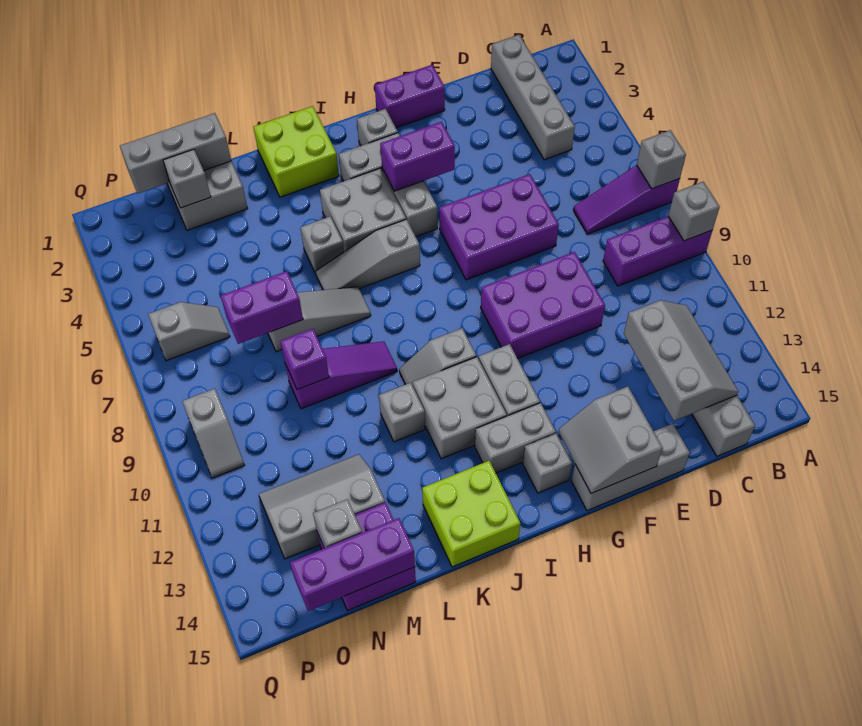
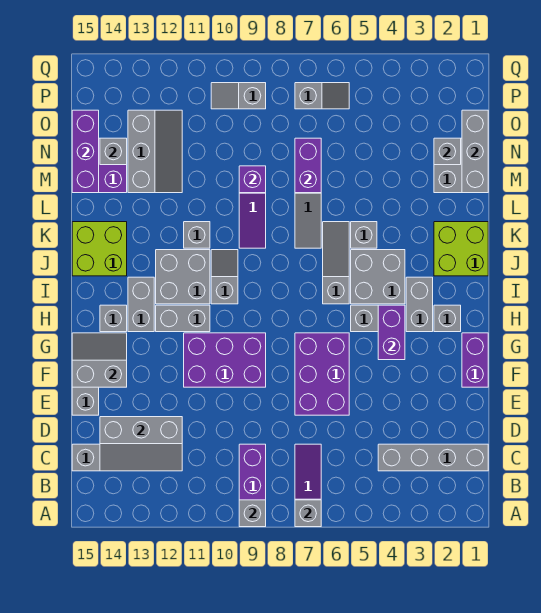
purple 2x3 brick [481,252,605,358] -> purple 2x3 brick turned to [184,333,266,387]
grey 1x2 slope [148,302,230,361] -> grey 1x2 slope turned to [295,83,349,109]

